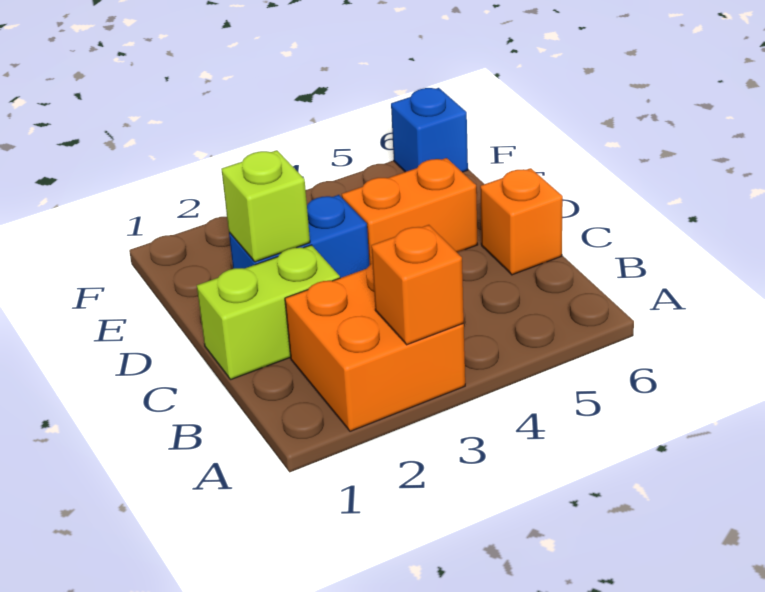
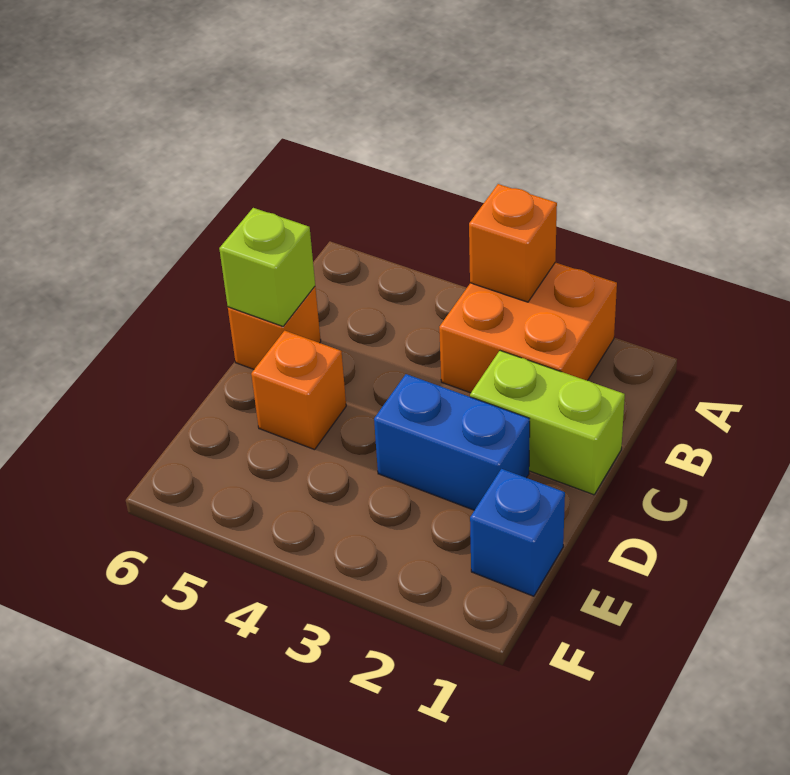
lime 1x1 brick [221,150,310,262] -> lime 1x1 brick moved to [219,208,315,326]
orange 1x2 brick [342,158,478,265] -> orange 1x1 brick [251,331,346,450]
blue 1x1 brick [391,88,468,172] -> blue 1x1 brick moved to [470,469,565,596]

